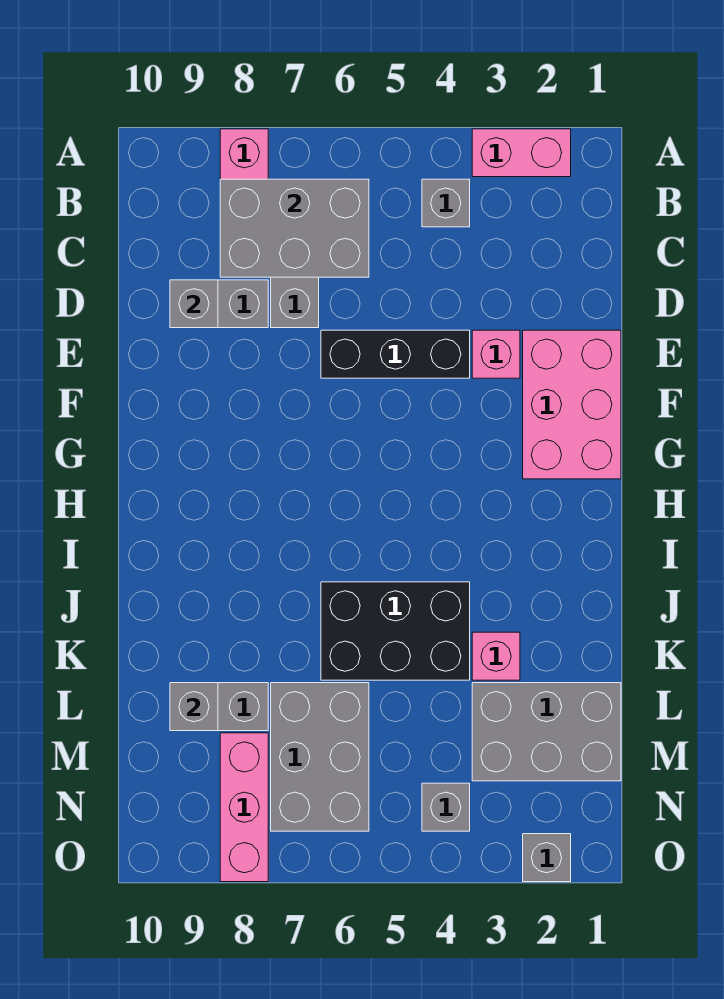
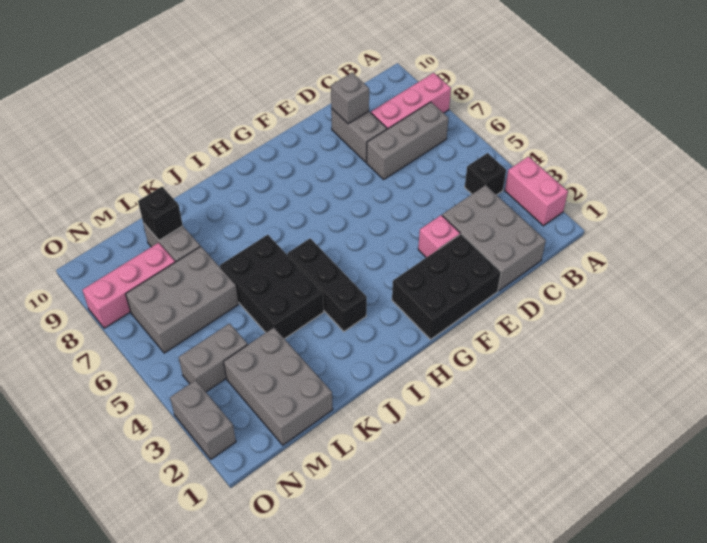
grey 1x1 brick [422,179,470,227] -> black 1x1 brick [465,153,506,195]
grey 2x3 brick [220,179,369,277] -> grey 2x3 brick moved to [442,185,546,291]
pink 2x3 brick [523,330,621,479] -> black 2x3 brick [392,234,501,340]
black 1x3 brick [321,330,470,378] -> black 1x3 brick moved to [287,238,367,331]
pink 1x1 brick [472,632,520,680] -> none
grey 1x1 brick [170,683,218,731] -> black 1x1 brick [138,187,183,240]
grey 1x1 brick [422,783,470,831] -> grey 1x2 brick [179,324,248,392]
grey 1x1 brick [523,834,571,882] -> grey 1x2 brick [170,380,236,459]

